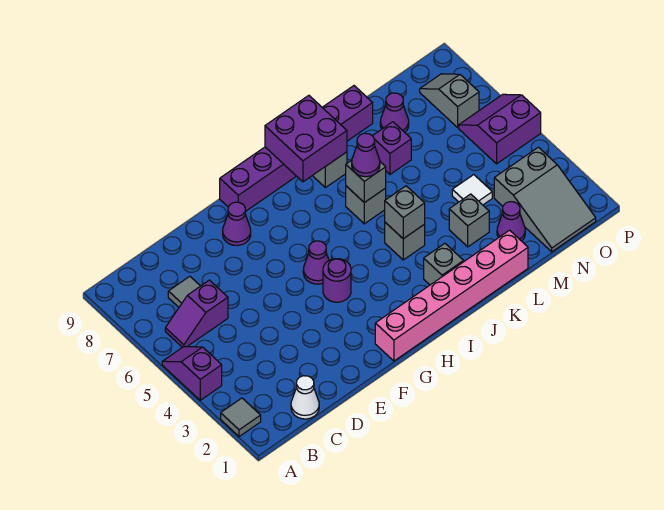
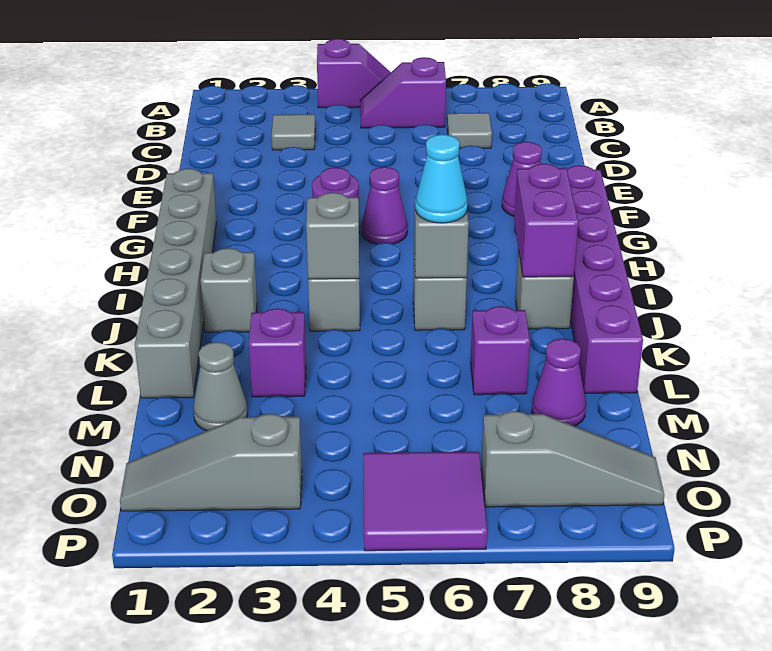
grey 1x1 tile [221,398,261,437] -> grey 1x1 tile moved to [272,114,315,150]
purple 1x2 slope [165,280,228,347] -> purple 1x2 slope turned to [360,57,446,128]
white 1x1 cone [291,376,319,419] -> none
pink 1x6 brick [375,230,528,361] -> grey 1x6 brick [135,169,216,398]
purple 2x2 brick [265,96,347,182] -> purple 1x2 brick [514,164,578,277]
purple 1x1 cone [352,133,380,177] -> cyan 1x1 cone [415,134,467,223]
grey 1x1 brick [449,194,489,247] -> purple 1x1 brick [249,308,306,397]
purple 1x1 cone [497,202,525,241] -> grey 1x1 cone [193,342,248,431]
white 1x1 tile [452,175,492,205] -> none
grey 2x3 slope [494,147,596,252] -> grey 1x3 slope [120,414,302,511]
purple 2x2 slope [459,94,541,164] -> purple 2x2 tile [363,452,487,551]
grey 1x2 slope [420,74,479,127] -> grey 1x3 slope [481,411,664,507]

